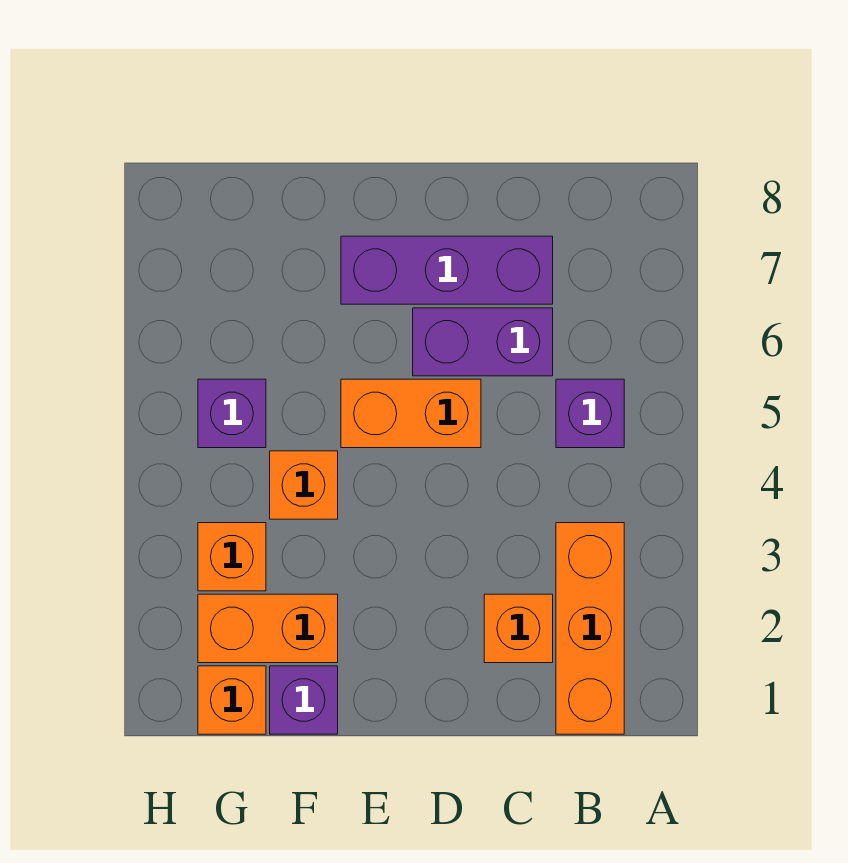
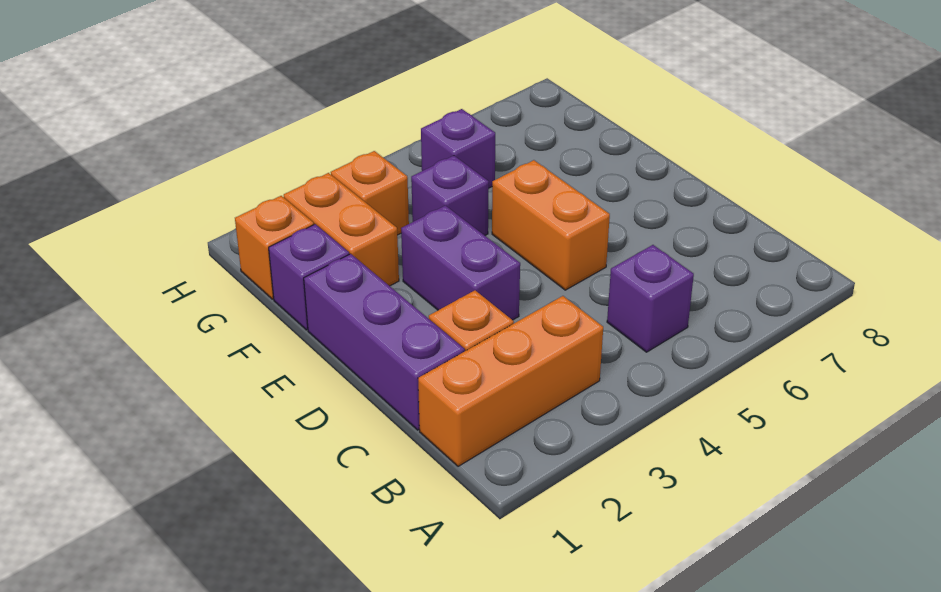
purple 1x2 brick [413,308,553,376] -> purple 1x2 brick moved to [401,205,520,320]
purple 1x3 brick [341,236,553,304] -> purple 1x3 brick moved to [304,254,465,430]
orange 1x1 brick [270,451,338,519] -> purple 1x1 brick [411,156,489,235]

